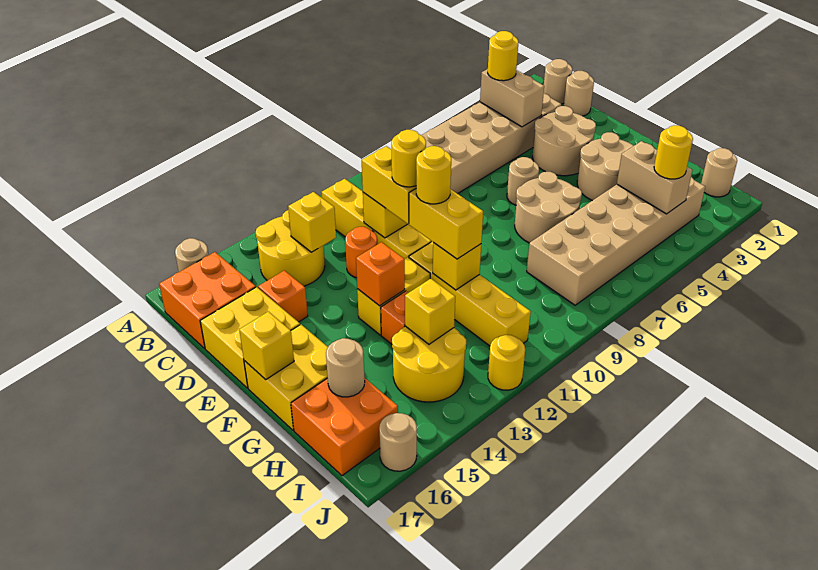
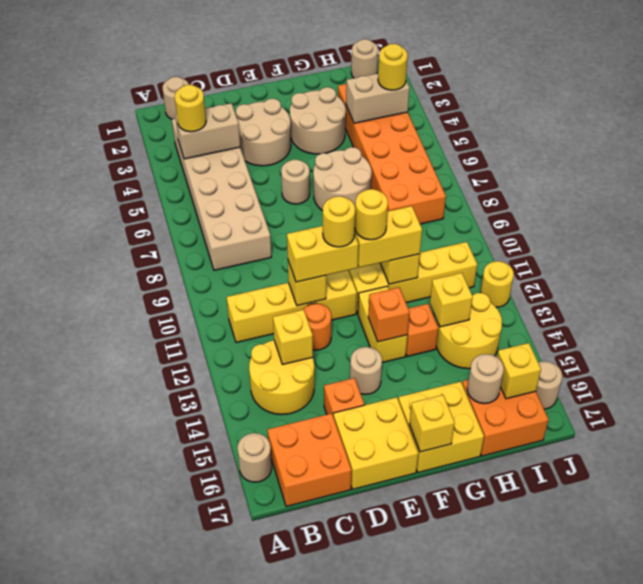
tan 1x1 round brick [564,71,594,116] -> tan 1x1 round brick moved to [350,347,382,395]
tan 2x6 brick [527,177,705,305] -> orange 2x6 brick [338,84,446,224]
none -> yellow 1x1 brick [497,343,541,399]

